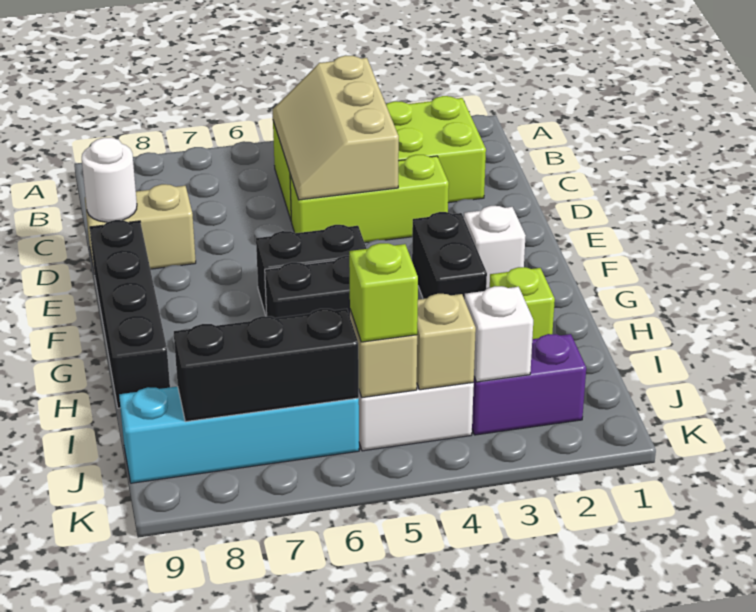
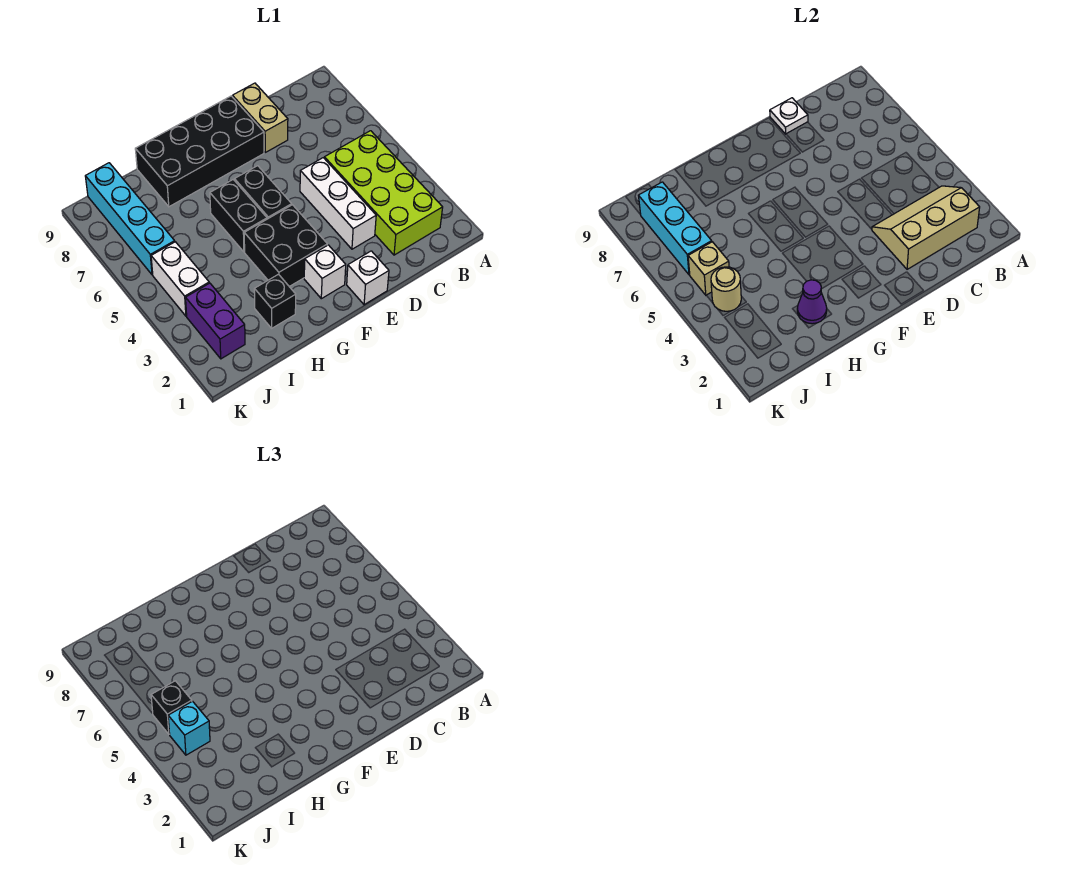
tan 2x3 slope [272,55,399,200] -> tan 2x3 slope moved to [872,186,980,269]
lime 1x3 brick [290,155,449,243] -> white 1x3 brick [300,158,376,249]
white 1x1 round brick [82,138,137,222] -> white 1x1 plate [770,98,808,134]
black 1x4 brick [90,220,170,408] -> black 2x4 brick [135,96,264,207]
black 1x2 brick [412,212,487,300] -> black 2x2 brick [244,205,327,287]
lime 1x1 brick [490,267,555,339] -> black 1x1 brick [254,274,296,328]
none -> purple 1x1 cone [797,280,827,324]
white 1x1 brick [465,286,533,382] -> white 1x1 brick moved to [347,251,389,305]
tan 1x1 brick [417,294,476,390] -> tan 1x1 round brick [711,267,741,311]
none -> cyan 1x1 brick [168,701,210,755]
lime 1x1 brick [349,243,418,342] -> black 1x1 brick [151,681,192,734]
black 1x3 brick [174,309,359,422] -> cyan 1x3 brick [638,182,712,275]

